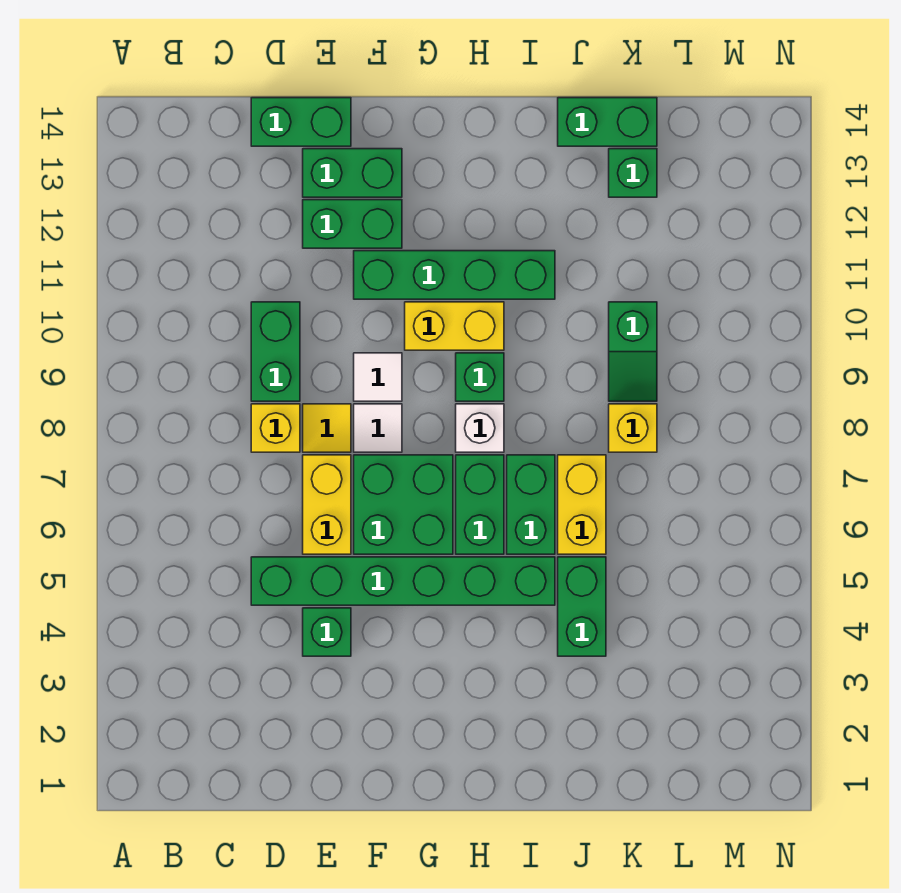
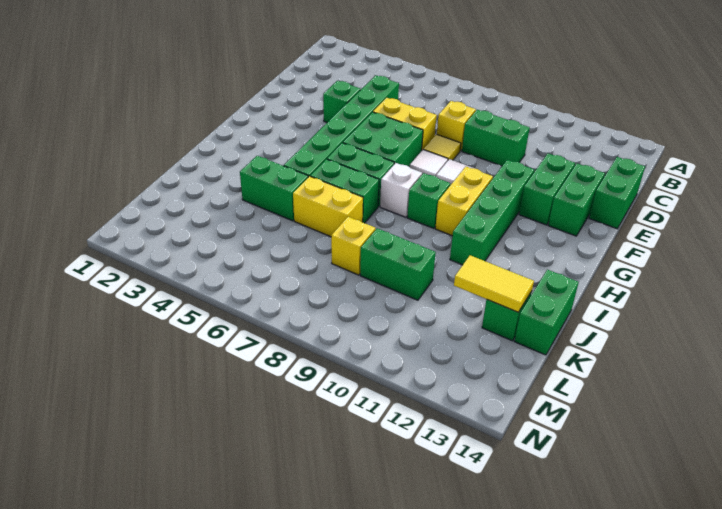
green 1x2 slope [609,302,657,401] -> green 1x2 brick [360,228,436,300]
none -> yellow 1x2 tile [454,255,534,312]

